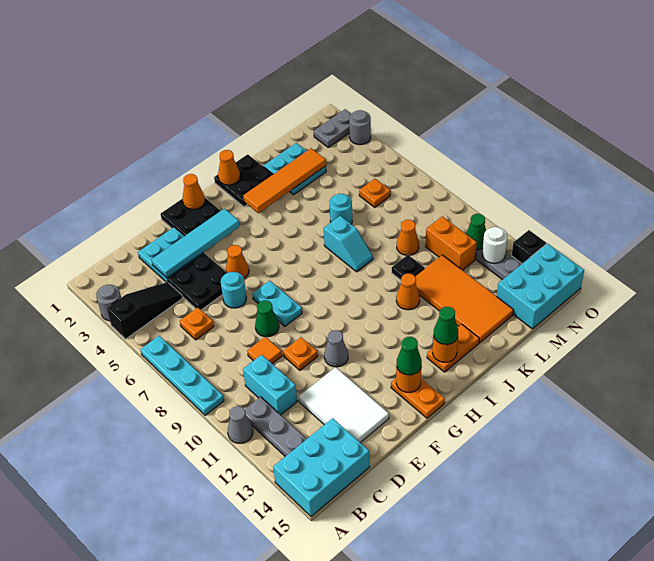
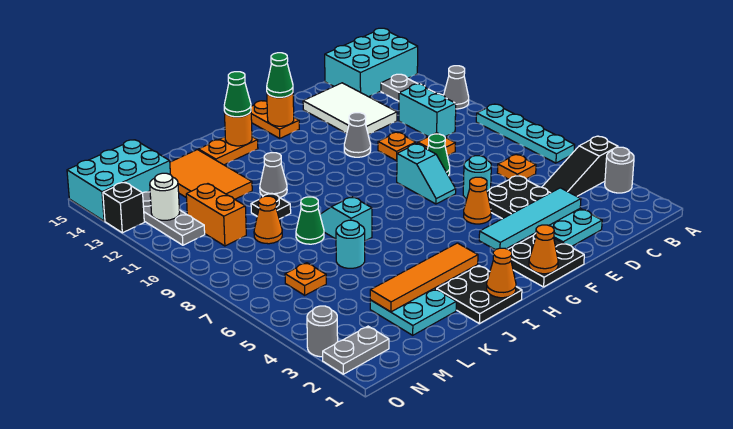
cyan 1x2 plate [252,281,302,326] -> cyan 1x2 slope [397,144,456,204]
orange 1x1 cone [396,274,420,310] -> grey 1x1 cone [260,153,287,198]
orange 2x4 tile [415,255,514,343] -> orange 2x3 tile [170,150,252,199]
green 1x1 cone [466,214,486,250] -> green 1x1 cone moved to [296,197,324,244]

